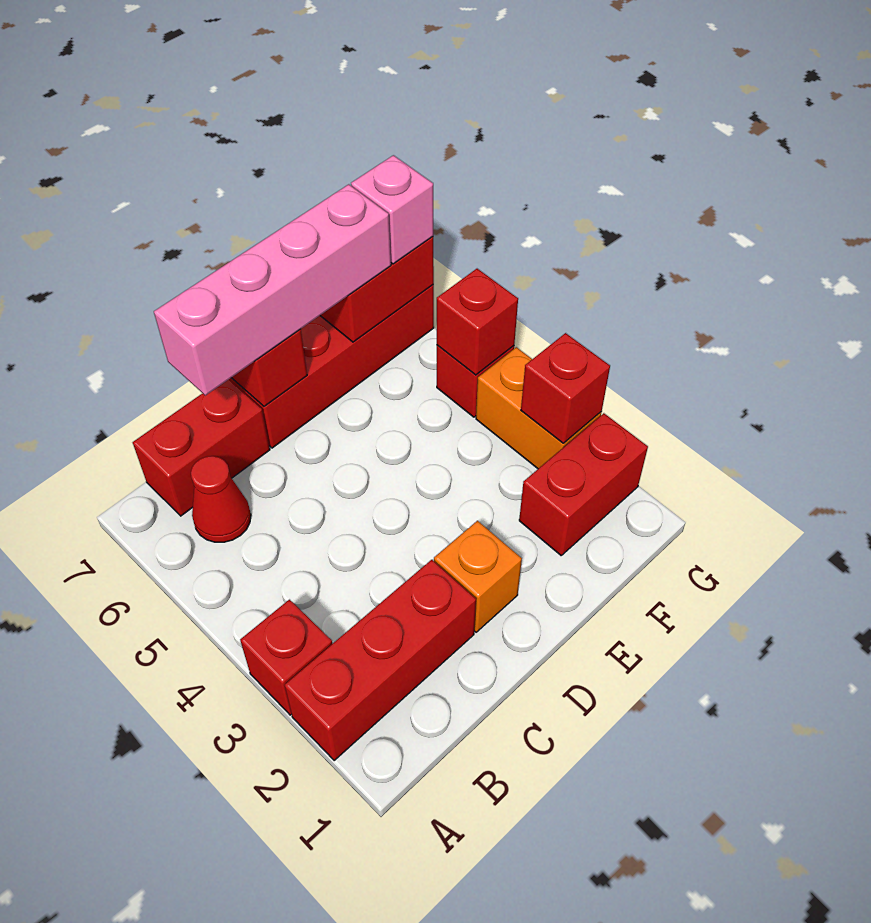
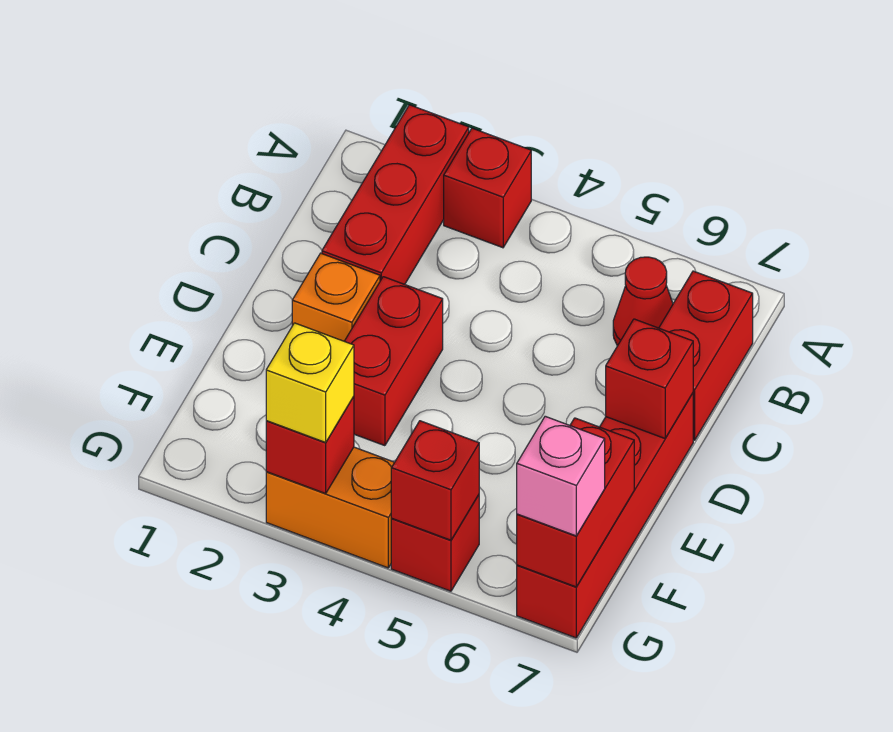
pink 1x4 brick [154,184,391,395] -> none
red 1x2 brick [519,413,648,555] -> red 1x2 brick moved to [344,277,443,446]
none -> yellow 1x1 brick [266,323,354,442]

